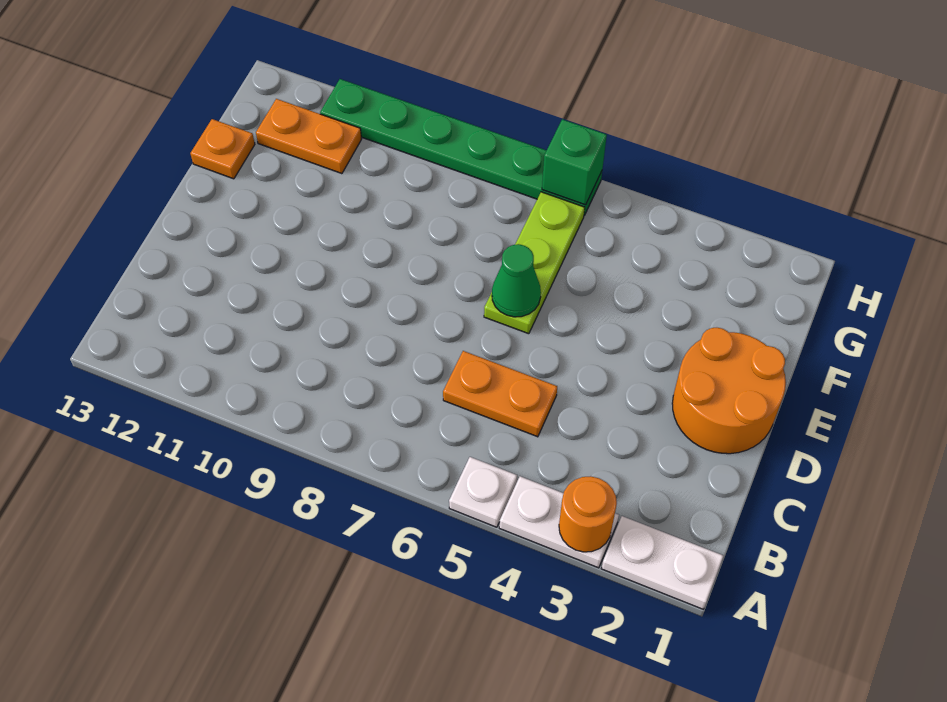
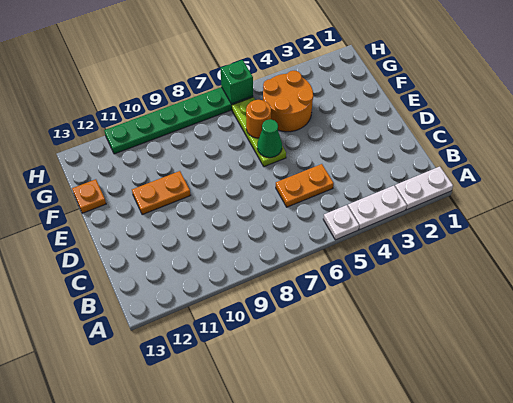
orange 1x1 round brick [559,476,617,552] -> orange 1x1 round brick moved to [246,100,271,138]
orange 2x2 round brick [672,328,786,454] -> orange 2x2 round brick moved to [263,71,313,132]
orange 1x2 plate [256,99,361,174] -> orange 1x2 plate moved to [132,171,190,215]

